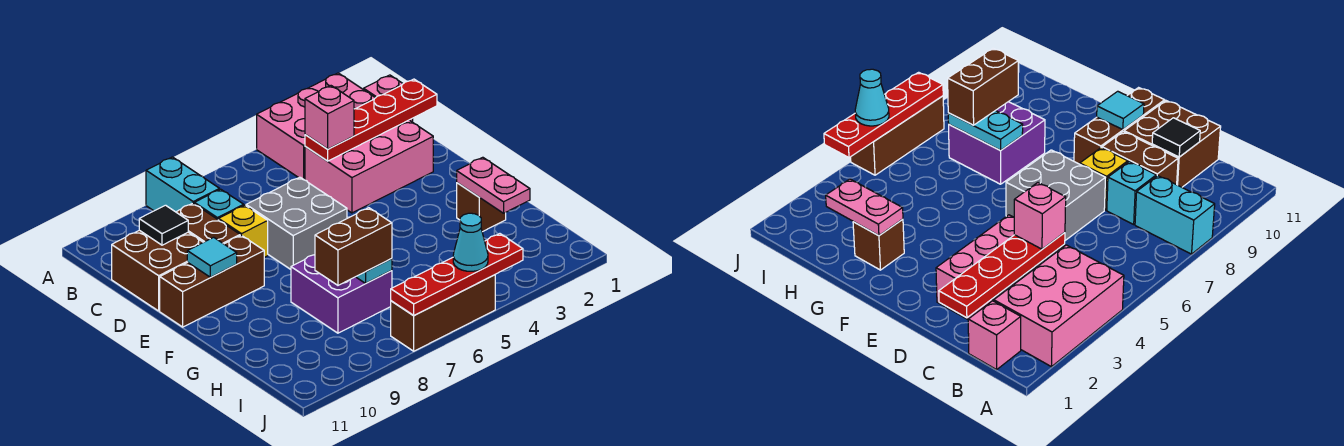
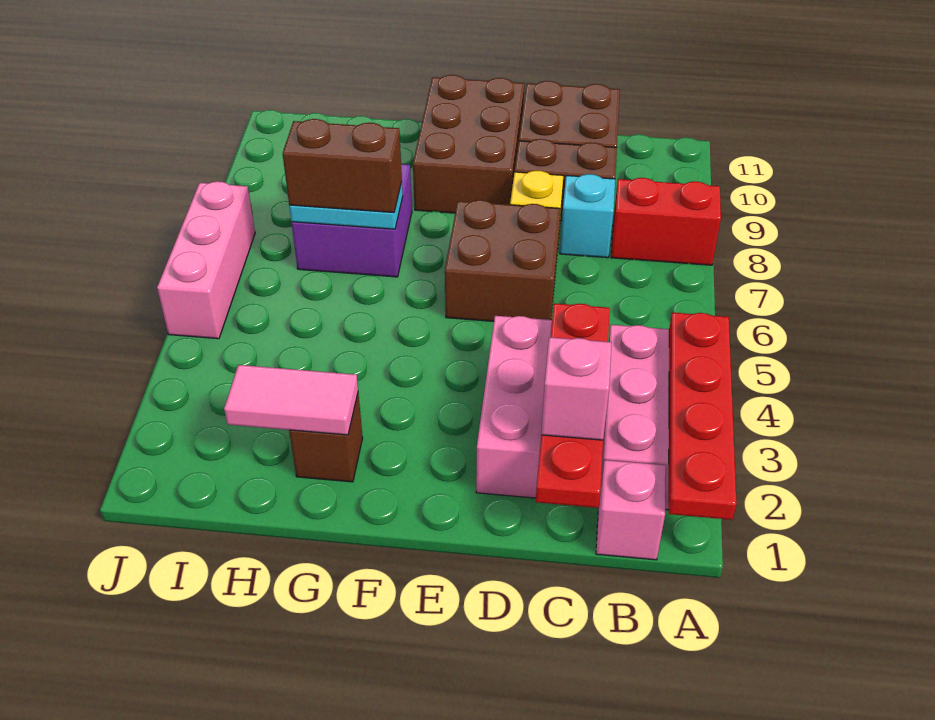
cyan 1x2 brick [146,157,220,212] -> red 1x2 brick [611,178,721,265]
pink 1x1 brick [305,86,354,149] -> pink 1x1 brick moved to [541,337,612,440]
black 1x1 tile [139,205,188,245] -> none
grey 2x2 brick [246,177,347,269] -> brown 2x2 brick [445,200,560,321]
brown 1x3 brick [160,235,264,327] -> brown 2x3 brick [413,75,524,213]
cyan 1x1 tile [187,237,237,277] -> none
pink 1x2 plate [457,157,530,213] -> pink 1x2 tile [224,365,358,435]
brown 1x2 brick [315,208,392,285] -> brown 1x2 brick turned to [283,119,402,213]
red 1x4 plate [391,234,523,315] -> red 1x4 plate moved to [669,312,737,520]
brown 1x3 brick [391,275,495,351] -> pink 1x3 brick [157,181,255,339]
cyan 1x1 cone [453,213,488,271] -> none

